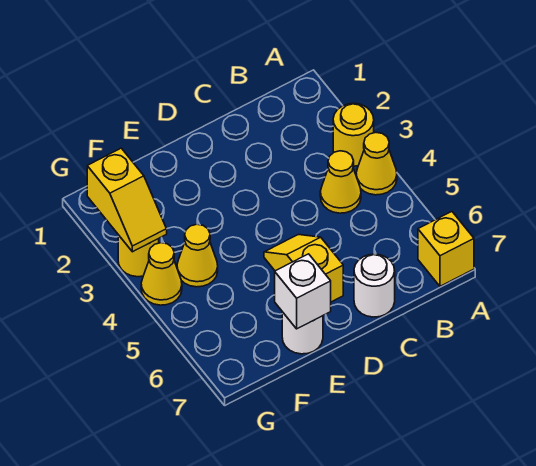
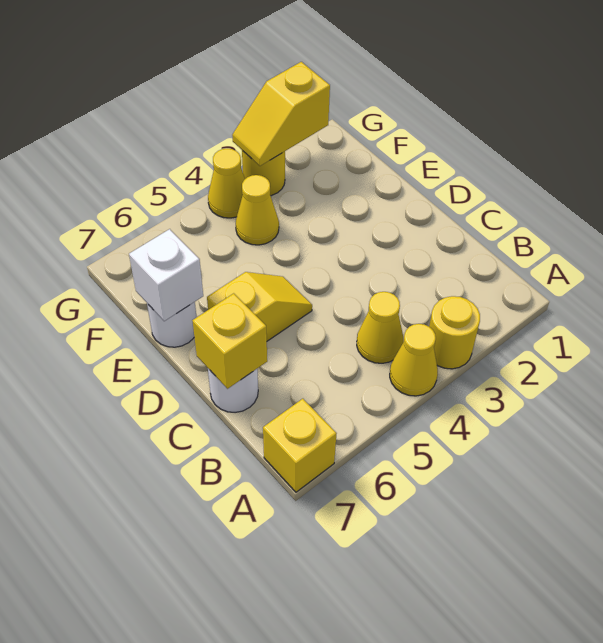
none -> yellow 1x1 brick [192,293,267,389]

